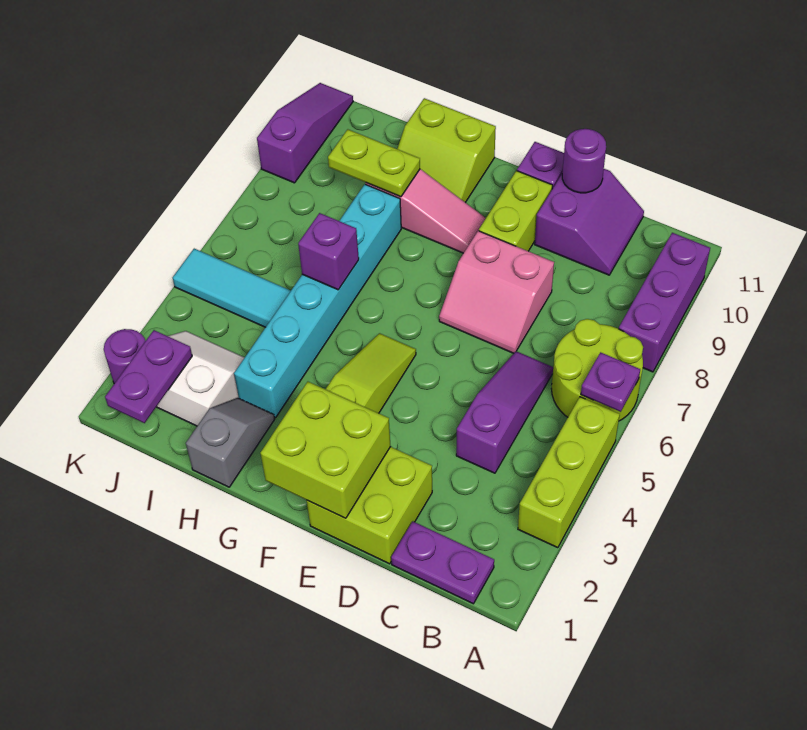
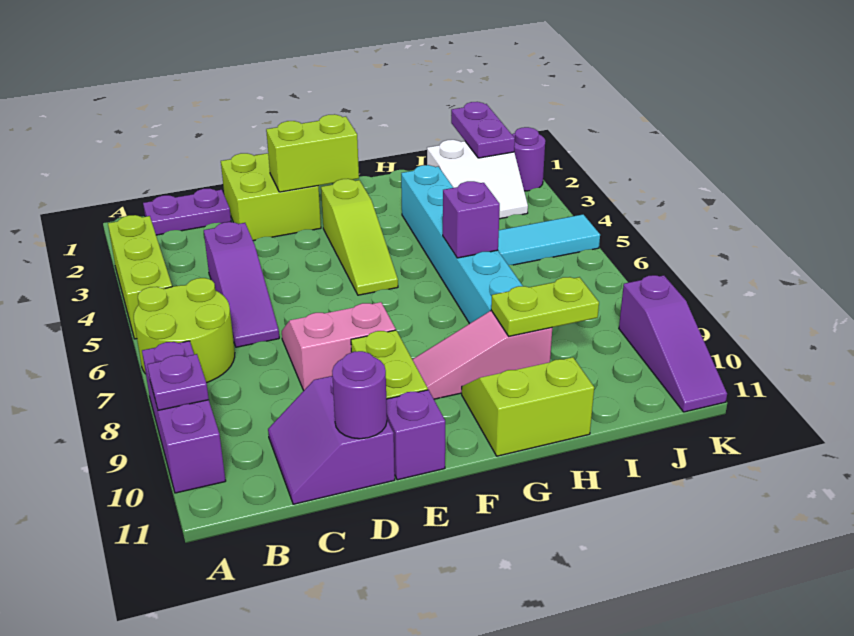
purple 1x1 plate [581,352,640,412] -> purple 1x1 plate moved to [147,354,209,410]
lime 2x2 brick [260,382,391,518] -> lime 1x2 brick [266,114,359,192]
grey 1x2 slope [186,398,275,487] -> none

